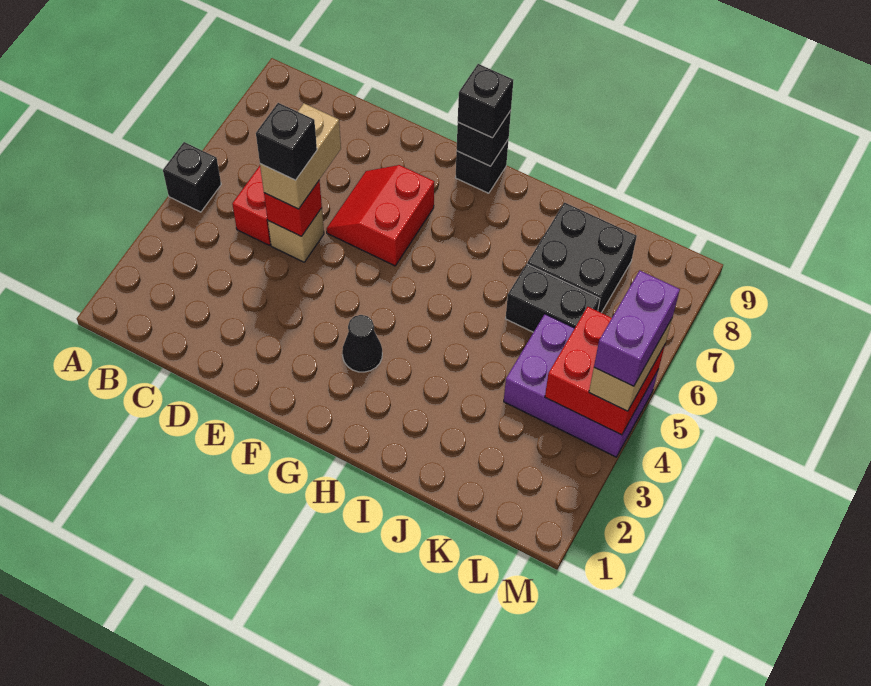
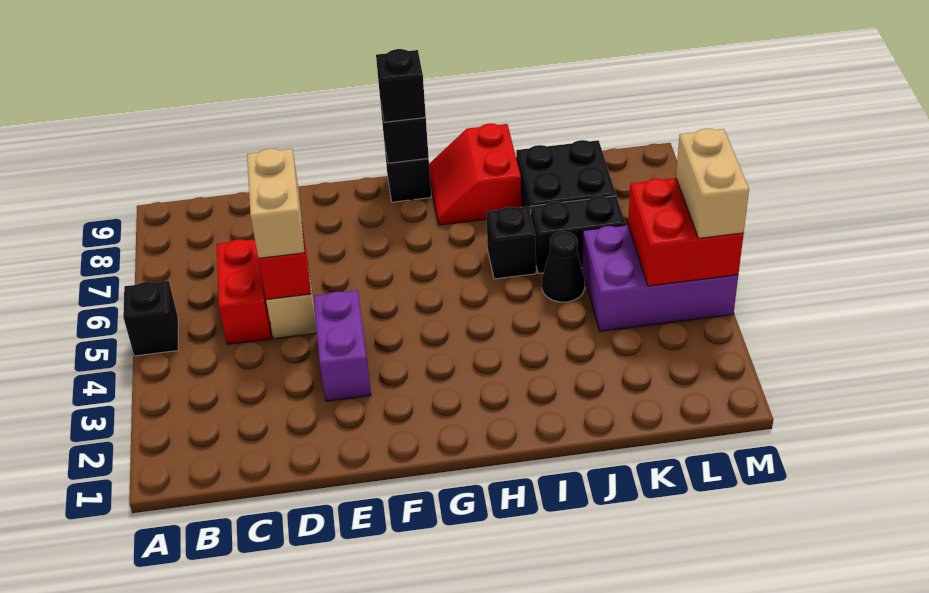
black 1x1 brick [256,103,317,180] -> black 1x1 brick moved to [486,206,536,279]
red 2x2 slope [326,165,434,266] -> red 2x2 slope moved to [429,123,521,225]
black 1x1 cone [342,315,382,372] -> black 1x1 cone moved to [542,231,585,302]
purple 1x2 brick [594,271,680,386] -> purple 1x2 brick moved to [313,290,371,401]

